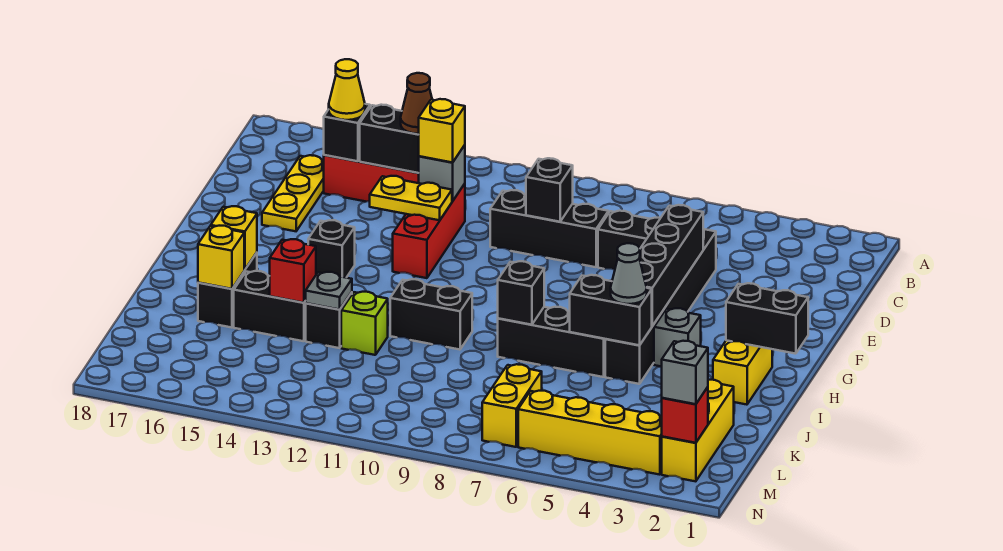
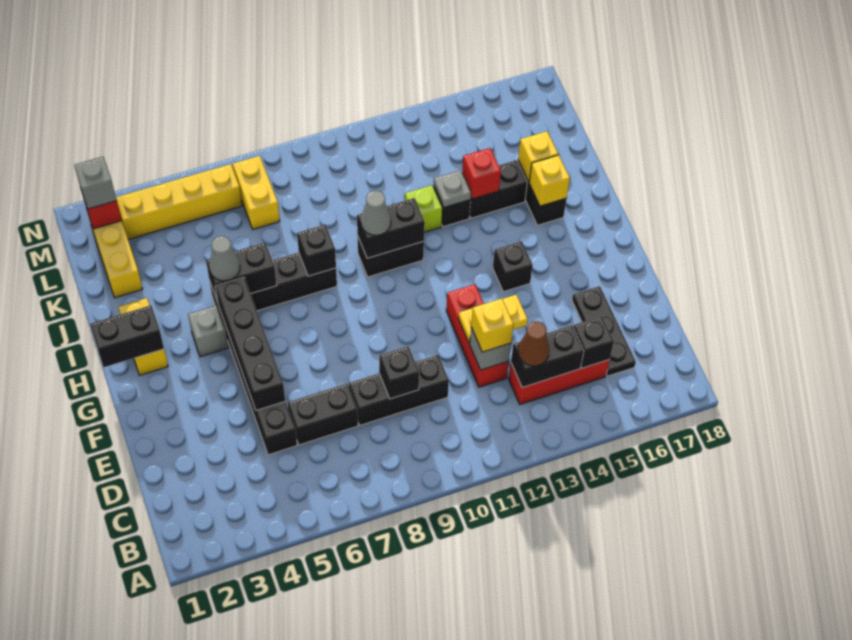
yellow 1x1 cone [329,59,365,120] -> none
yellow 1x3 plate [262,155,324,231] -> black 1x3 plate [572,286,636,376]
none -> black 1x2 brick [357,198,425,258]
none -> grey 1x1 cone [361,191,391,235]

